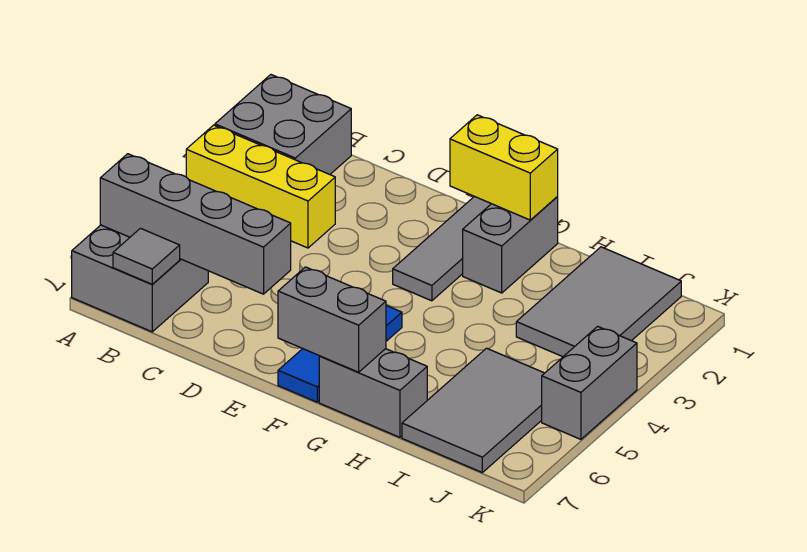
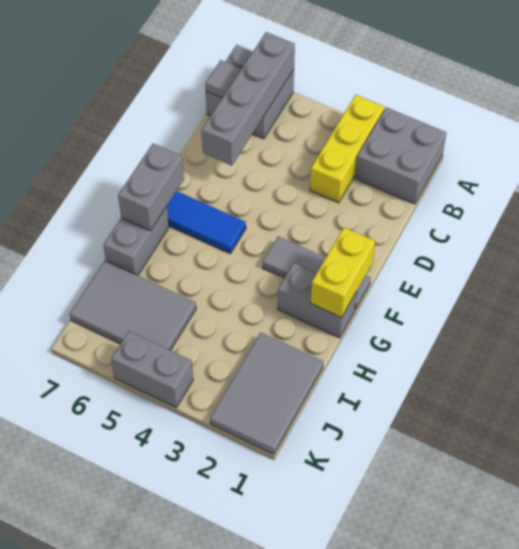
grey 2x3 tile [516,247,681,357] -> grey 2x3 tile turned to [210,333,323,455]

